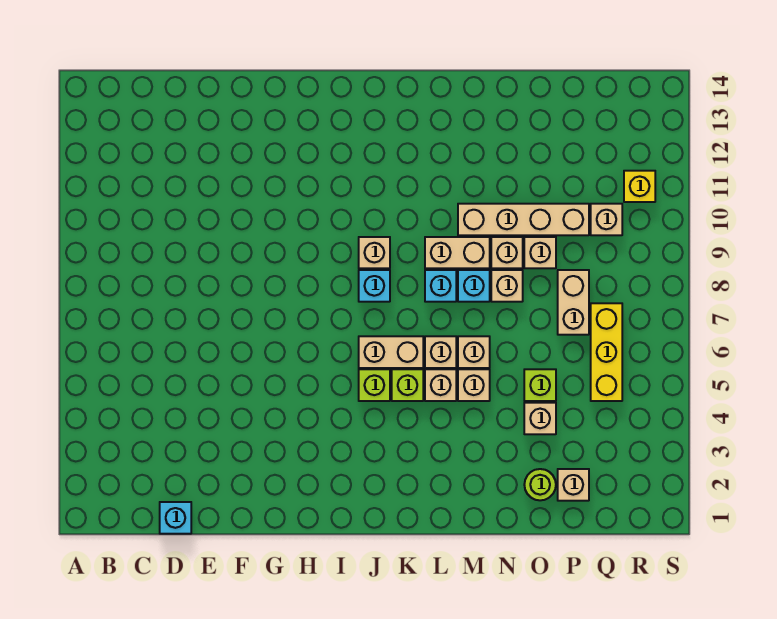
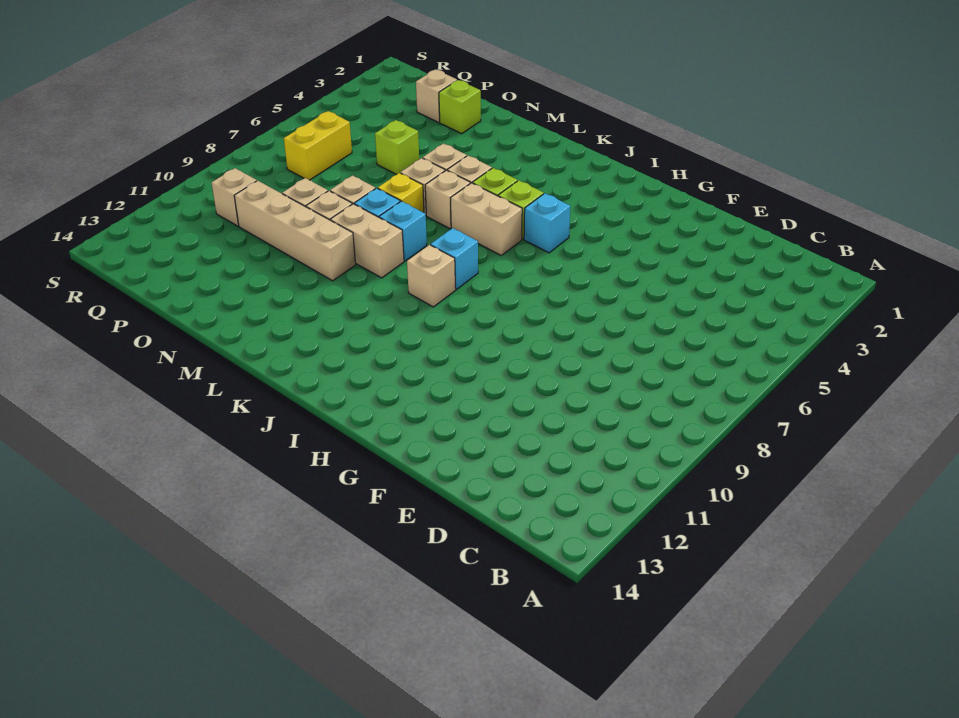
cyan 1x1 brick [160,502,191,534] -> cyan 1x1 brick moved to [524,193,570,253]
lime 1x1 round brick [524,469,556,500] -> lime 1x1 brick [439,80,481,134]
tan 1x1 brick [524,403,556,434] -> none
tan 1x2 brick [558,270,589,335] -> none
yellow 1x3 brick [591,303,622,401] -> yellow 1x2 brick [284,111,352,180]
yellow 1x1 brick [624,171,655,202] -> yellow 1x1 brick moved to [378,173,424,213]

